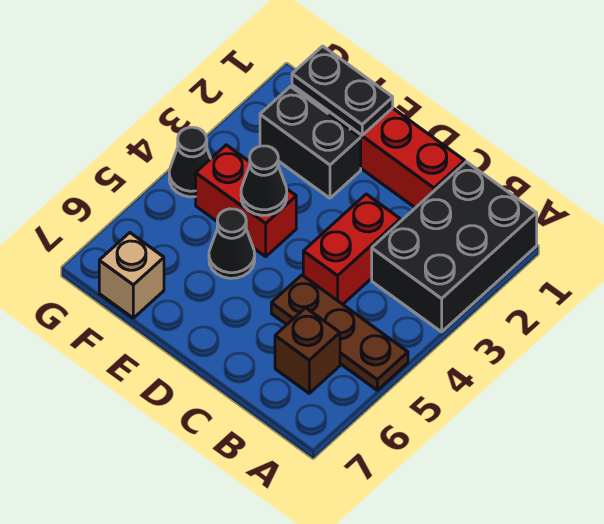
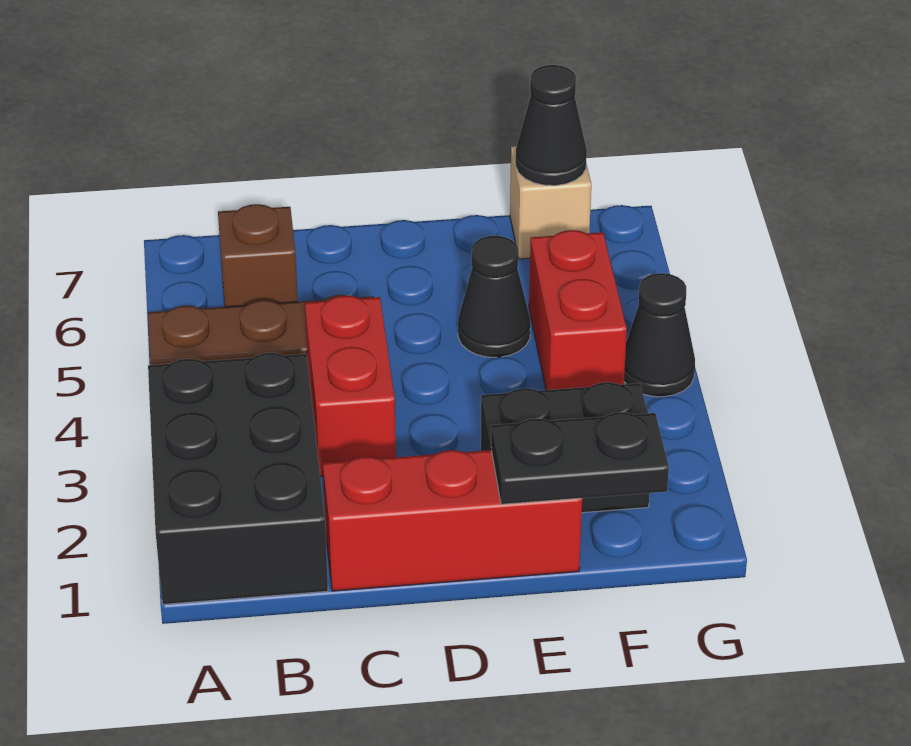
red 1x2 brick [196,145,296,257] -> red 1x2 brick turned to [529,230,627,390]
black 1x1 cone [241,146,287,215] -> black 1x1 cone moved to [516,65,587,186]

